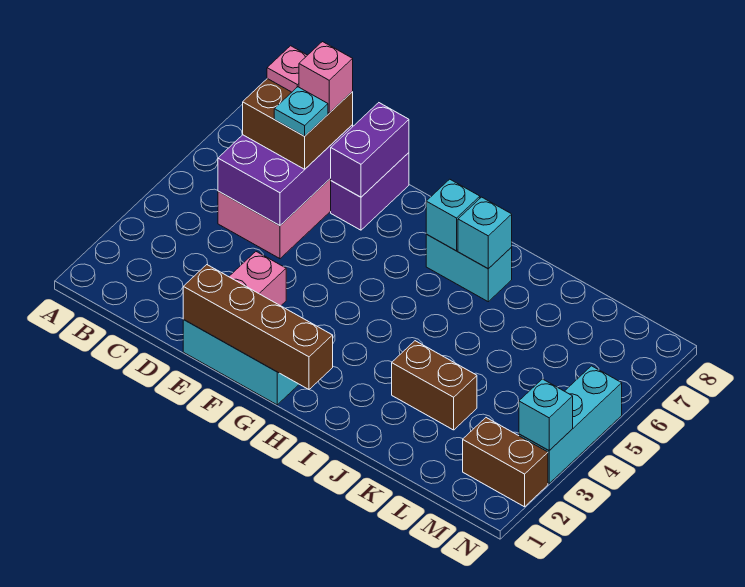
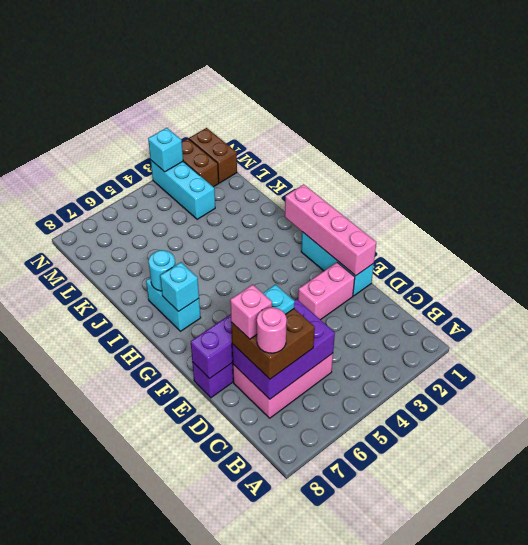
pink 1x1 plate [267,46,307,92] -> pink 1x1 round brick [257,307,287,353]
brown 1x4 brick [183,265,333,390] -> pink 1x4 brick [285,184,376,276]
cyan 1x1 brick [458,197,512,269] -> cyan 1x1 round brick [149,250,175,291]
brown 1x2 brick [392,341,477,430] -> brown 1x2 brick moved to [189,128,237,183]
cyan 1x3 brick [519,366,622,483] -> cyan 1x3 brick turned to [151,161,215,219]

